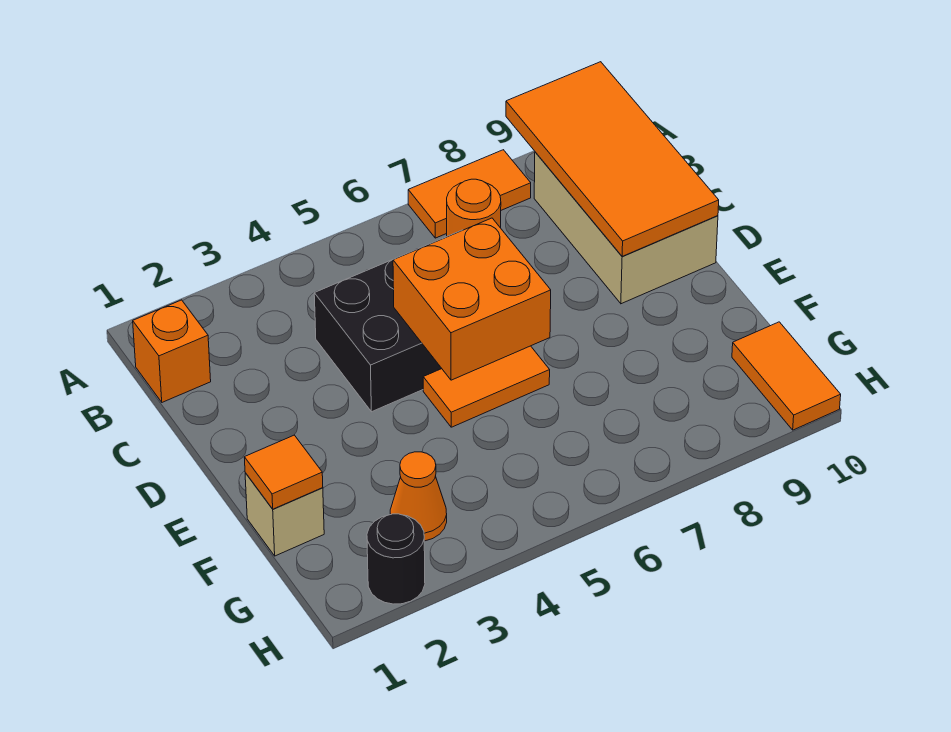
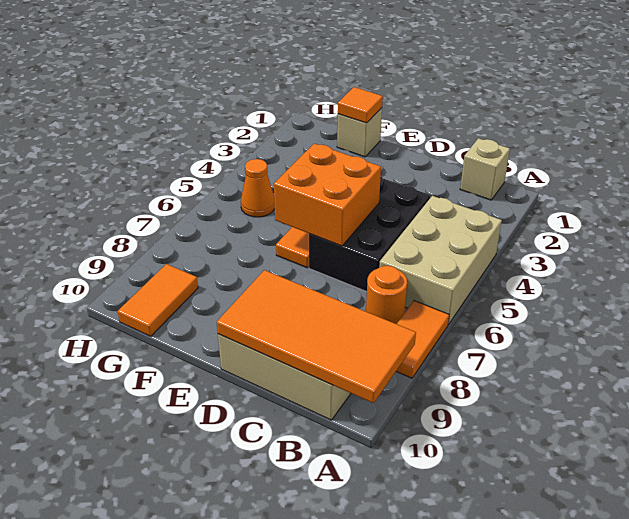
none -> tan 2x3 brick [379,196,502,324]
orange 1x1 brick [133,300,211,402] -> tan 1x1 brick [460,138,510,200]
orange 1x1 cone [390,452,447,541] -> orange 1x1 cone moved to [241,159,275,217]
orange 1x2 tile [732,322,841,430] -> orange 1x2 tile turned to [118,264,198,336]
black 1x1 round brick [367,514,425,604] -> none

